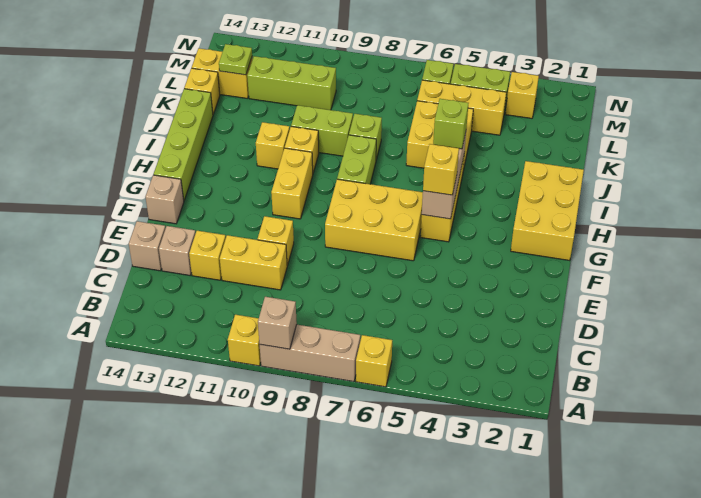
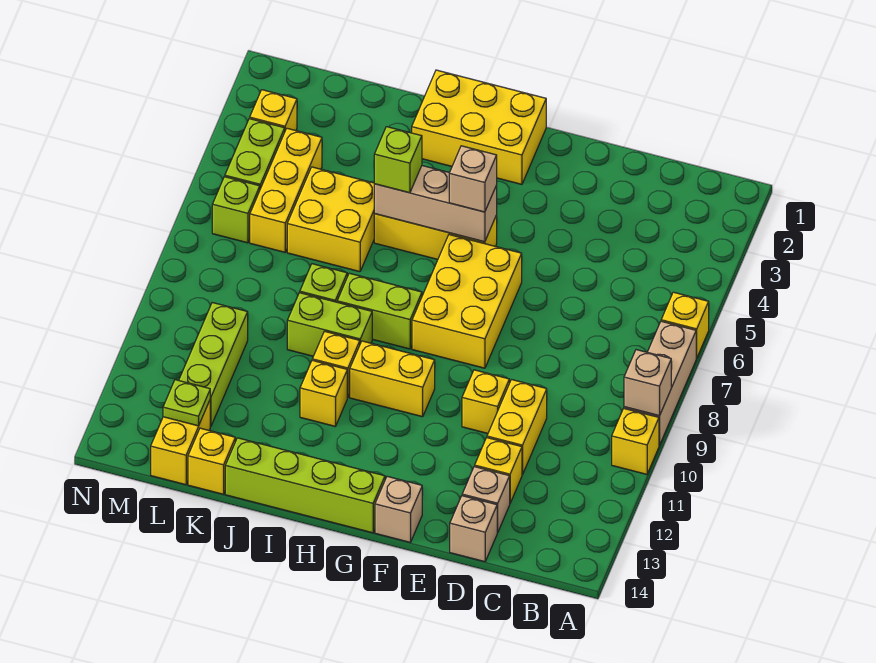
yellow 1x1 brick [423,144,459,195] -> tan 1x1 brick [449,146,497,212]
lime 1x2 brick [291,105,353,156] -> lime 1x2 brick turned to [287,293,372,356]

